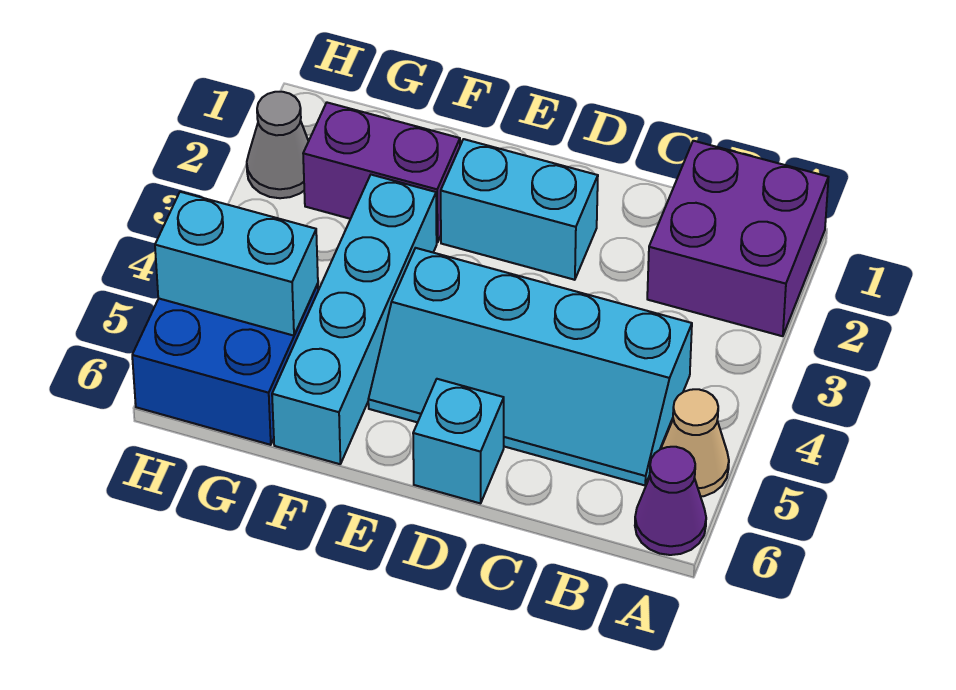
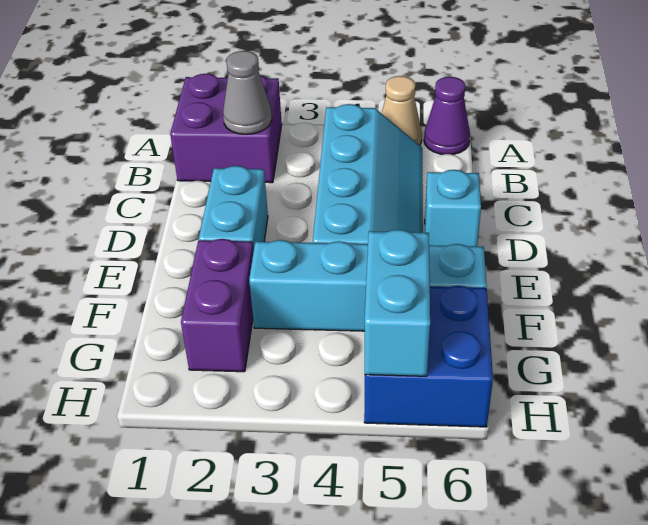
grey 1x1 cone [247,92,309,198] -> grey 1x1 cone moved to [223,51,272,134]

